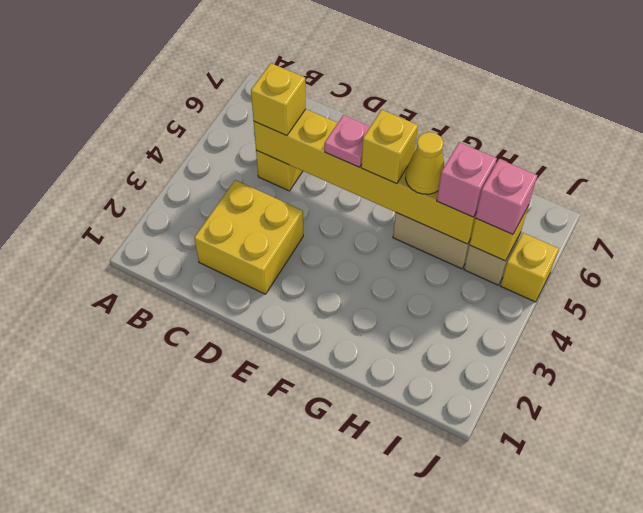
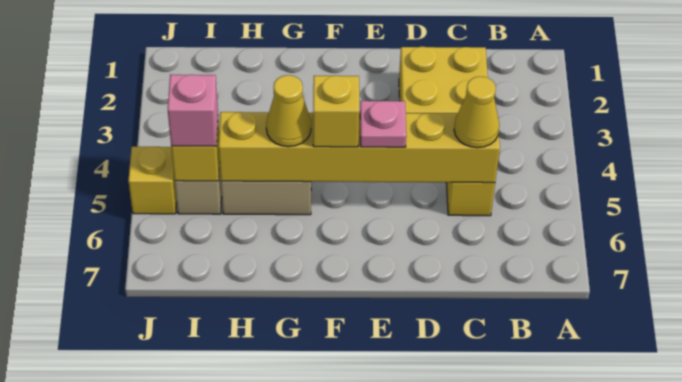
yellow 1x1 brick [251,63,306,136] -> yellow 1x1 cone [454,77,499,148]
pink 1x1 brick [437,142,497,217] -> none

